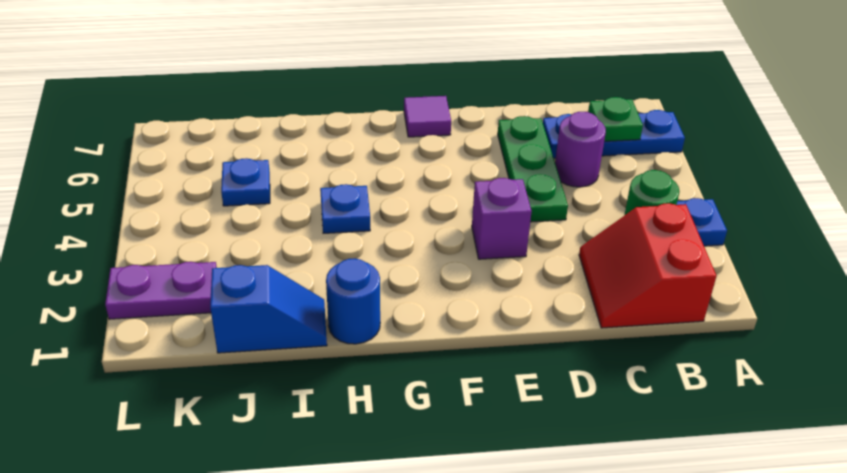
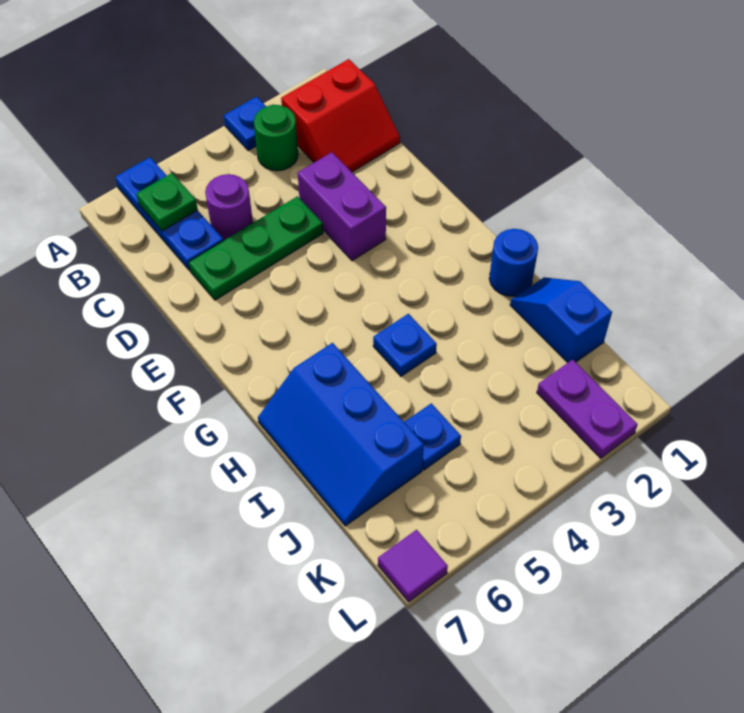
purple 1x1 brick [472,178,532,259] -> purple 1x2 brick [298,152,386,261]
purple 1x1 tile [404,96,451,137] -> purple 1x1 tile moved to [378,530,448,602]
none -> blue 2x3 slope [258,343,424,526]

